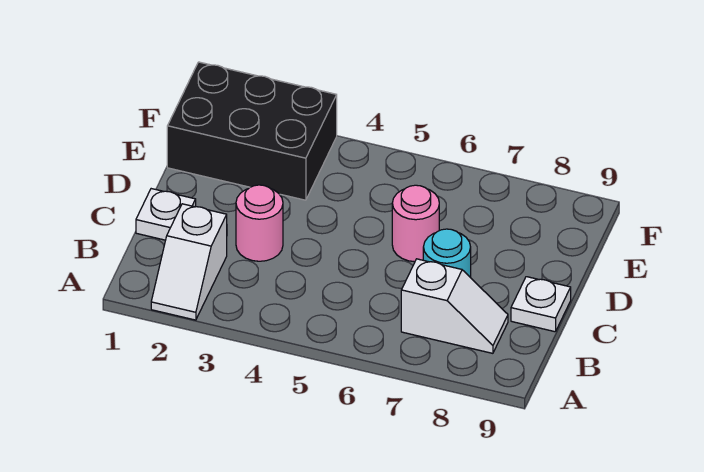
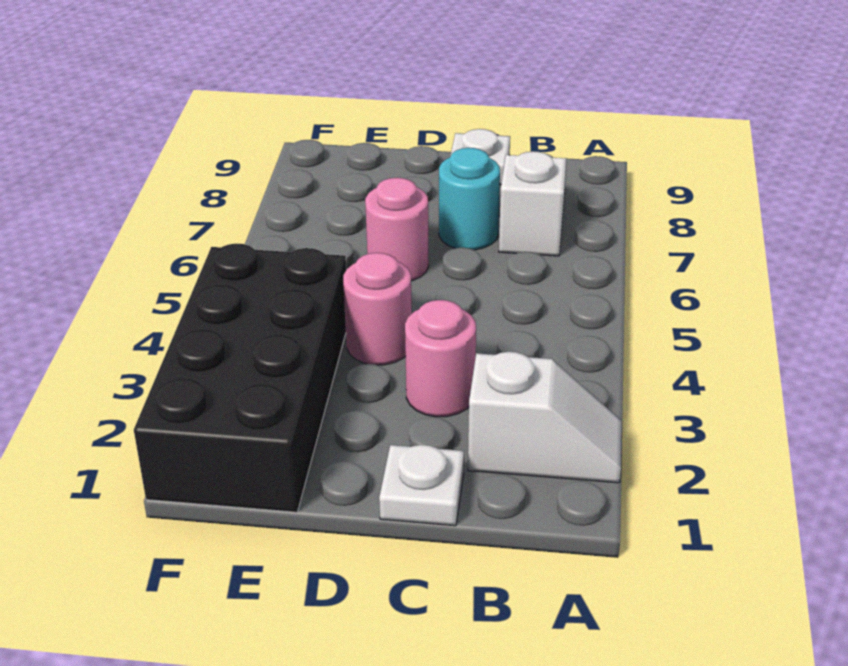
none -> pink 1x1 round brick [343,253,412,365]
black 2x3 brick [167,62,337,200] -> black 2x4 brick [134,244,346,512]

